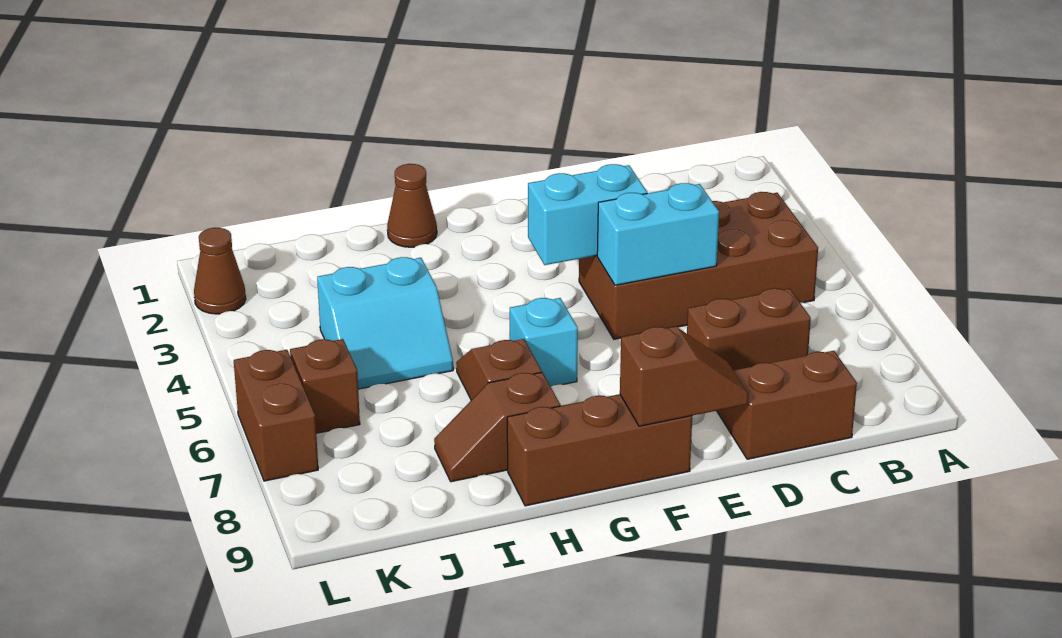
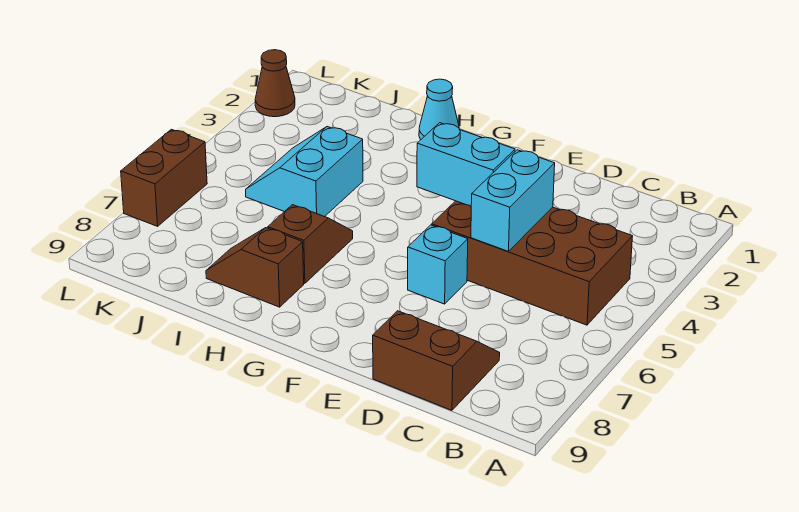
brown 1x2 brick [687,288,811,371] -> none
cyan 1x2 brick [597,183,719,285] -> cyan 1x2 brick turned to [471,150,555,251]
brown 1x2 slope [620,326,748,426] -> none
brown 1x3 brick [507,394,692,506] -> none
cyan 1x1 brick [510,298,578,387] -> cyan 1x1 brick moved to [408,225,468,304]
brown 1x1 cone [387,164,437,247] -> cyan 1x1 cone [419,79,459,140]
cyan 2x2 slope [317,257,453,389] -> cyan 2x2 slope turned to [246,127,363,217]
brown 1x1 brick [290,339,360,433] -> none

